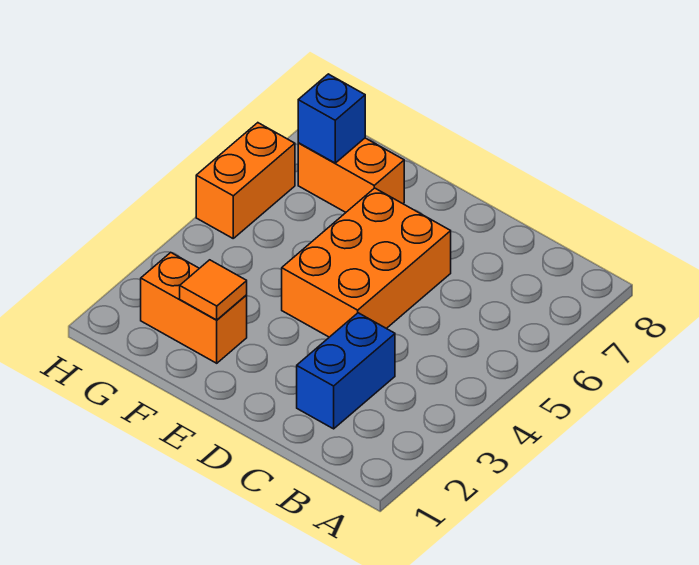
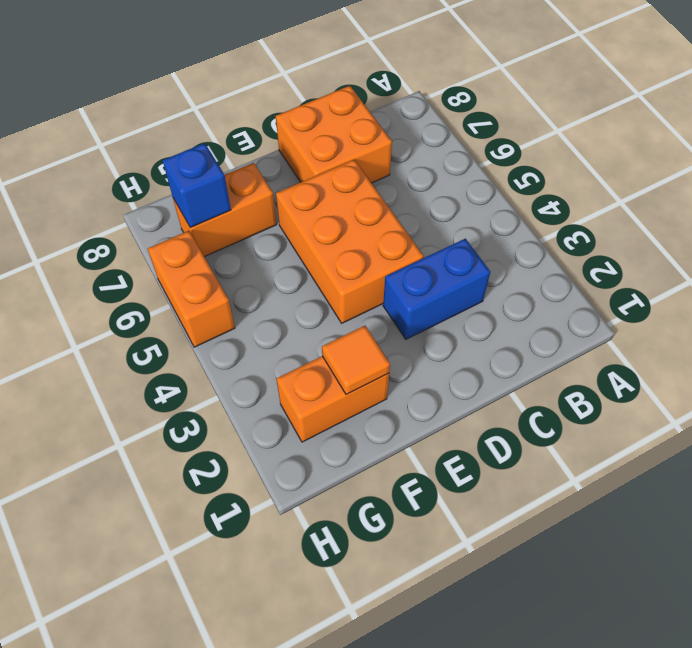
blue 1x2 brick [297,313,395,429] -> blue 1x2 brick turned to [383,239,490,339]
none -> orange 2x2 brick [276,86,392,183]

